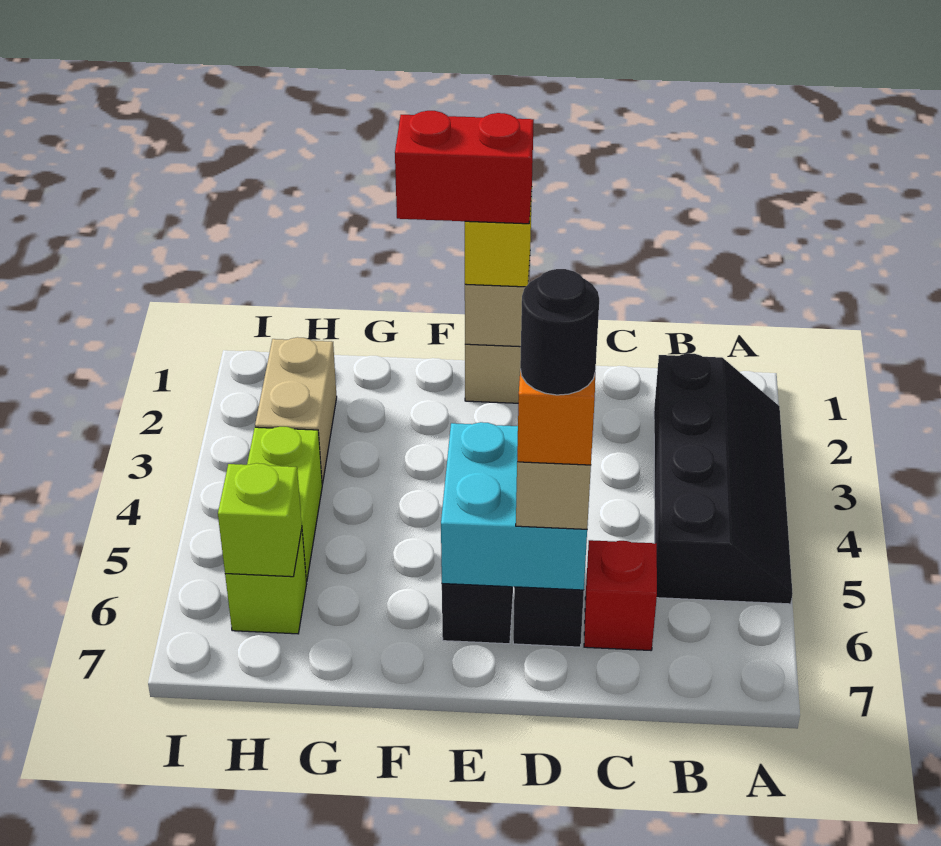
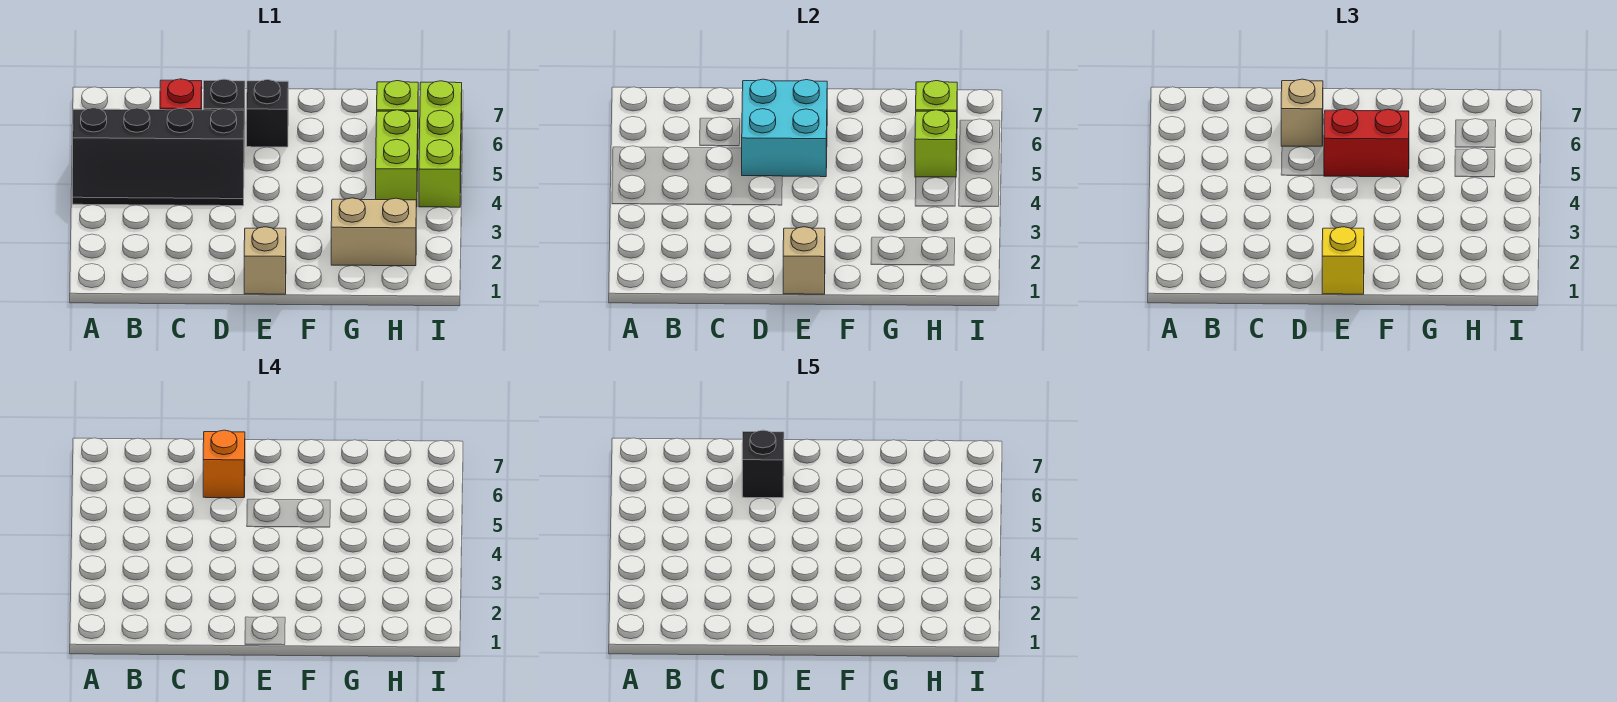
black 2x4 slope [654,353,793,604] -> black 2x4 slope turned to [72,108,244,206]
black 1x1 round brick [520,269,599,395] -> black 1x1 brick [742,430,784,498]
red 1x2 brick [395,111,534,224] -> red 1x2 brick moved to [1324,109,1409,177]
tan 1x2 brick [255,337,337,484] -> tan 1x2 brick turned to [331,198,416,266]
none -> lime 1x1 brick [915,110,957,177]
none -> lime 1x3 brick [419,81,462,207]

